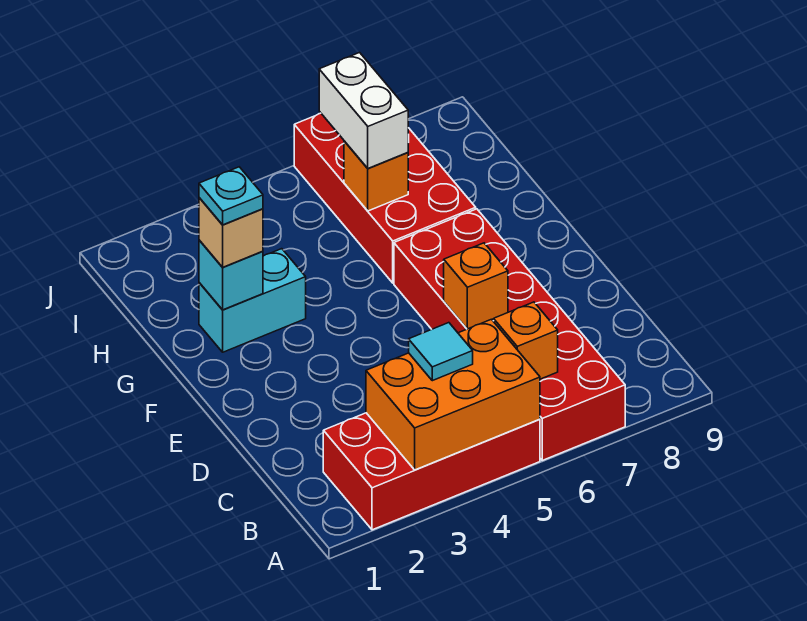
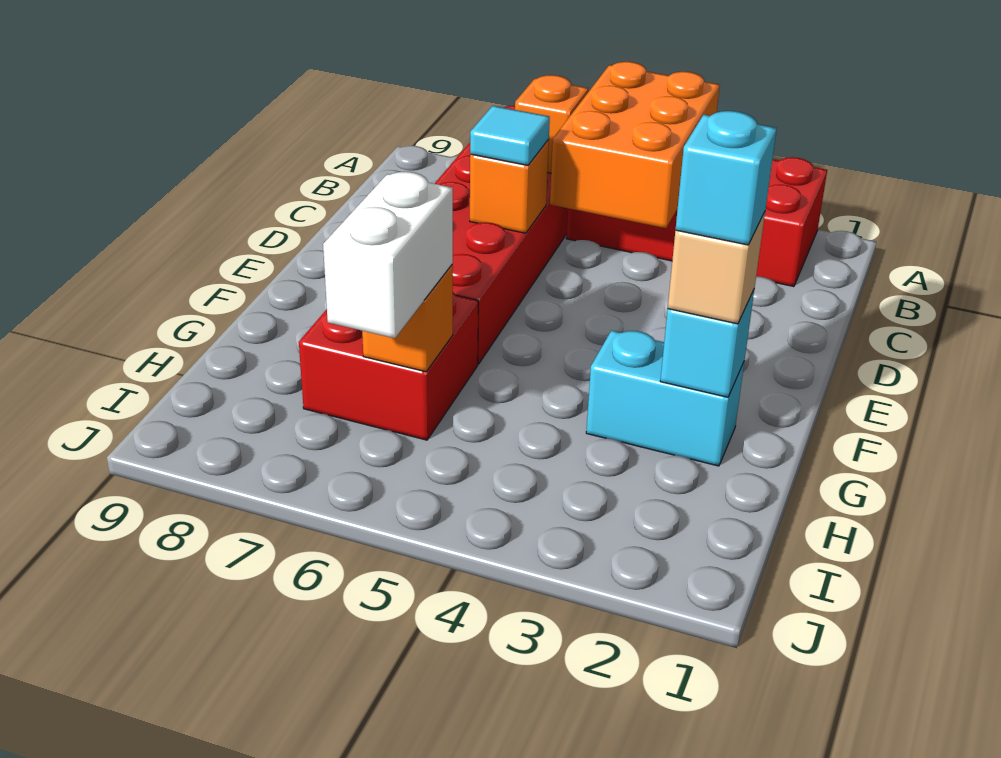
orange 2x3 brick [366,319,540,470] -> orange 2x3 brick turned to [550,62,720,228]
cyan 1x1 tile [409,323,473,381] -> cyan 1x1 tile moved to [470,106,550,165]
cyan 1x1 plate [199,167,263,225] -> cyan 1x1 brick [676,111,777,245]
red 2x4 brick [294,113,476,283] -> red 2x2 brick [299,292,478,440]

